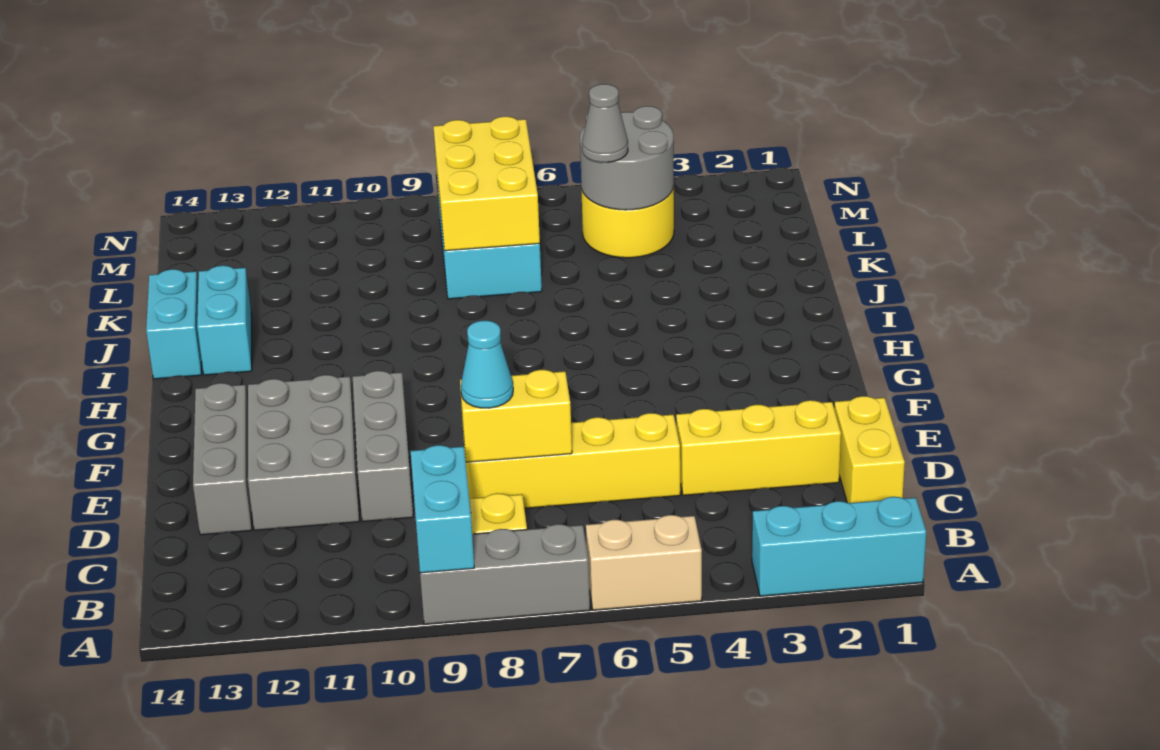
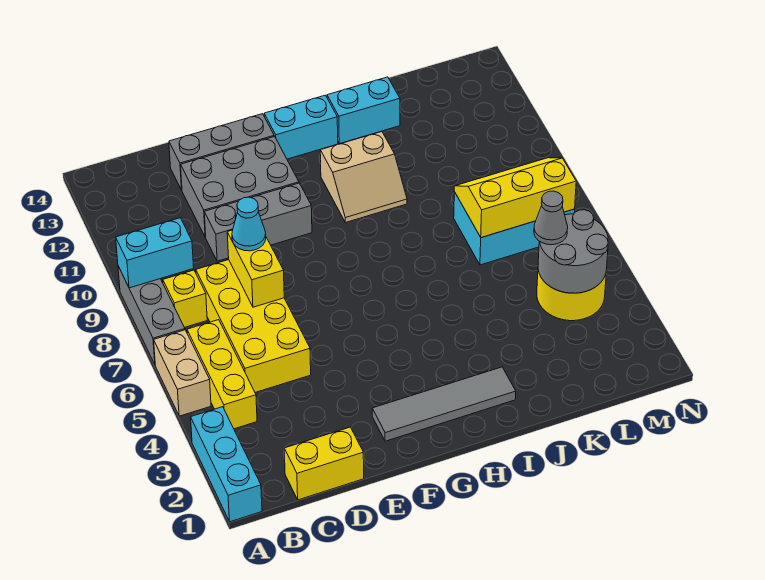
yellow 1x3 brick [676,400,841,495] -> yellow 1x3 brick moved to [187,320,257,429]
yellow 1x4 brick [463,413,680,510] -> yellow 2x4 brick [196,260,311,392]
none -> grey 1x4 tile [372,367,516,441]
none -> tan 2x2 slope [320,132,407,223]
cyan 1x2 brick [146,269,202,379] -> cyan 1x2 brick moved to [264,95,338,159]
yellow 2x3 brick [434,117,540,251] -> yellow 2x3 slope [454,158,576,238]

